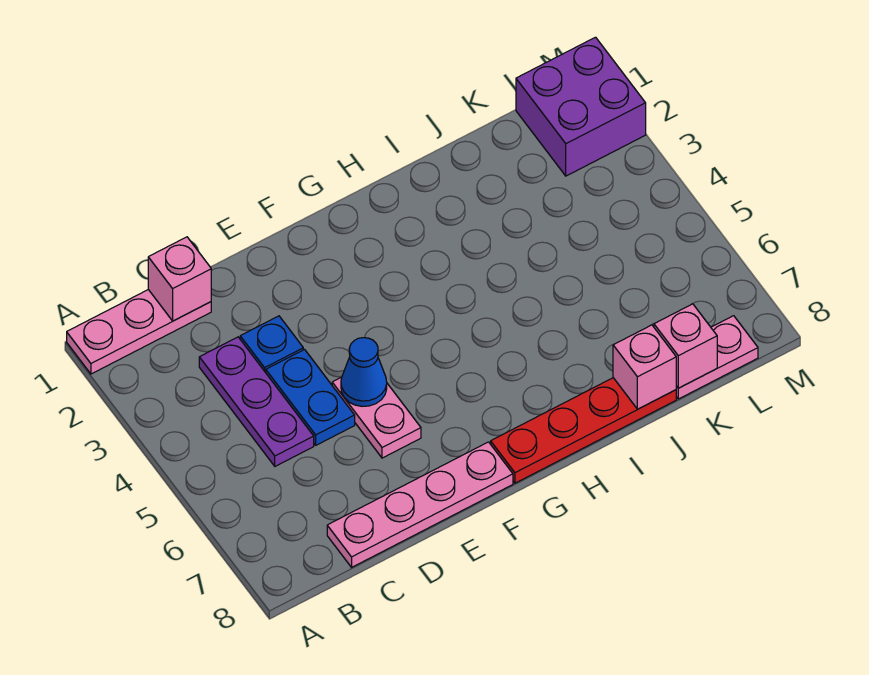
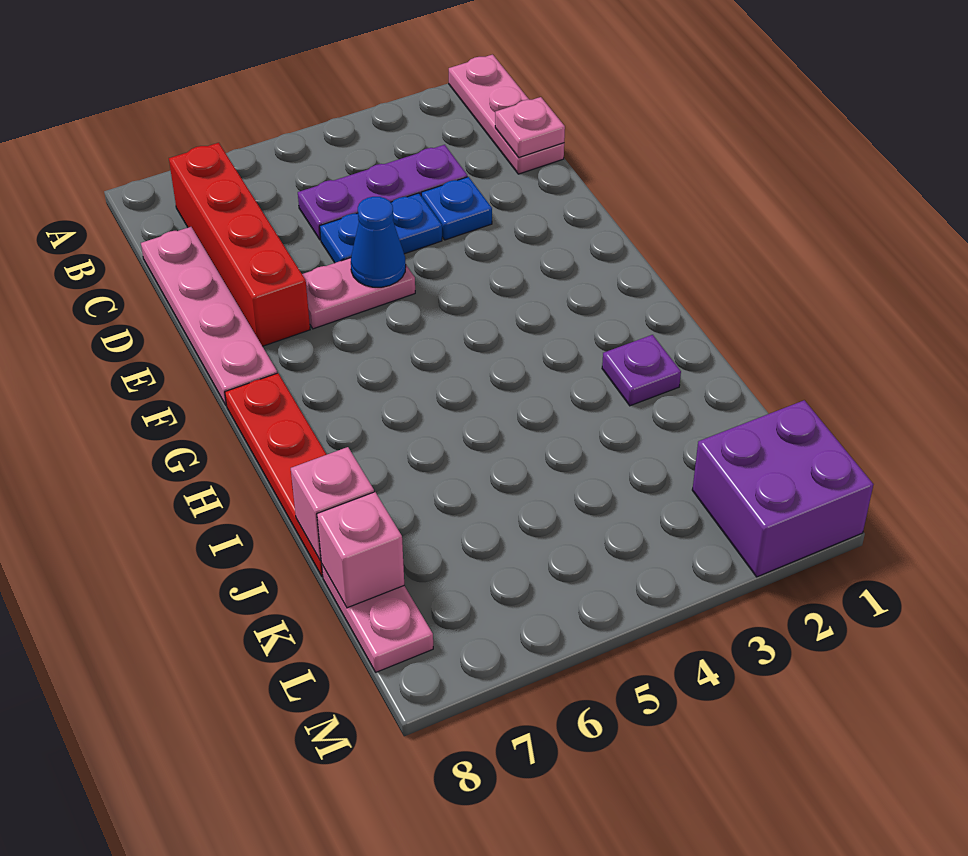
none -> red 1x4 brick [169,143,310,346]
pink 1x1 brick [148,237,211,321] -> pink 1x1 plate [495,97,565,157]
none -> purple 1x1 plate [602,335,681,406]

